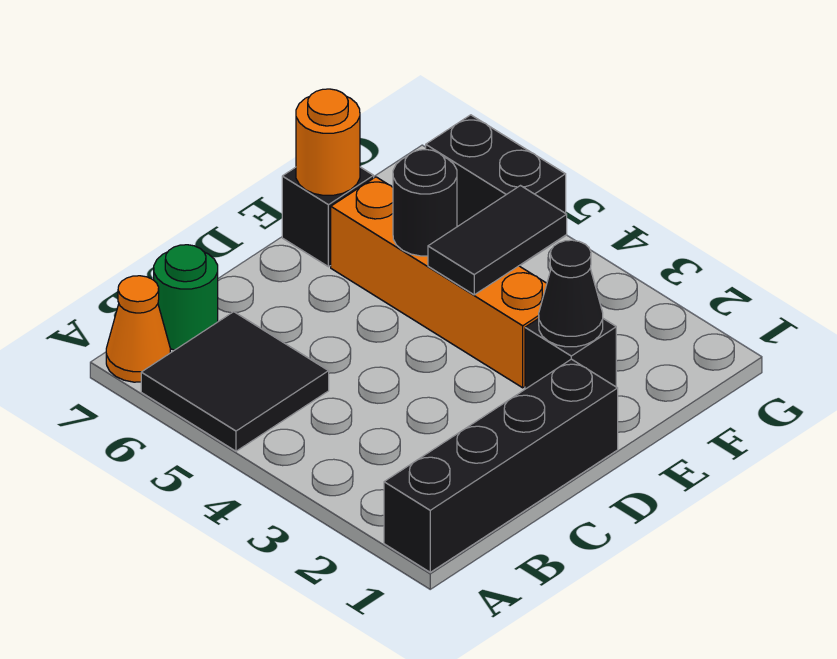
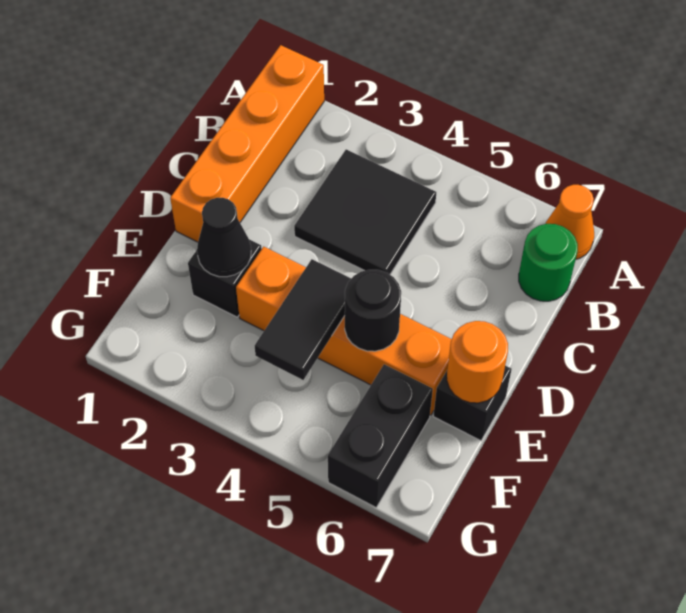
black 1x4 brick [384,359,618,572] -> orange 1x4 brick [170,45,324,242]
black 2x2 tile [141,312,329,451] -> black 2x2 tile moved to [294,150,436,274]
black 1x2 brick [426,115,566,265] -> black 1x2 brick turned to [328,364,433,507]

